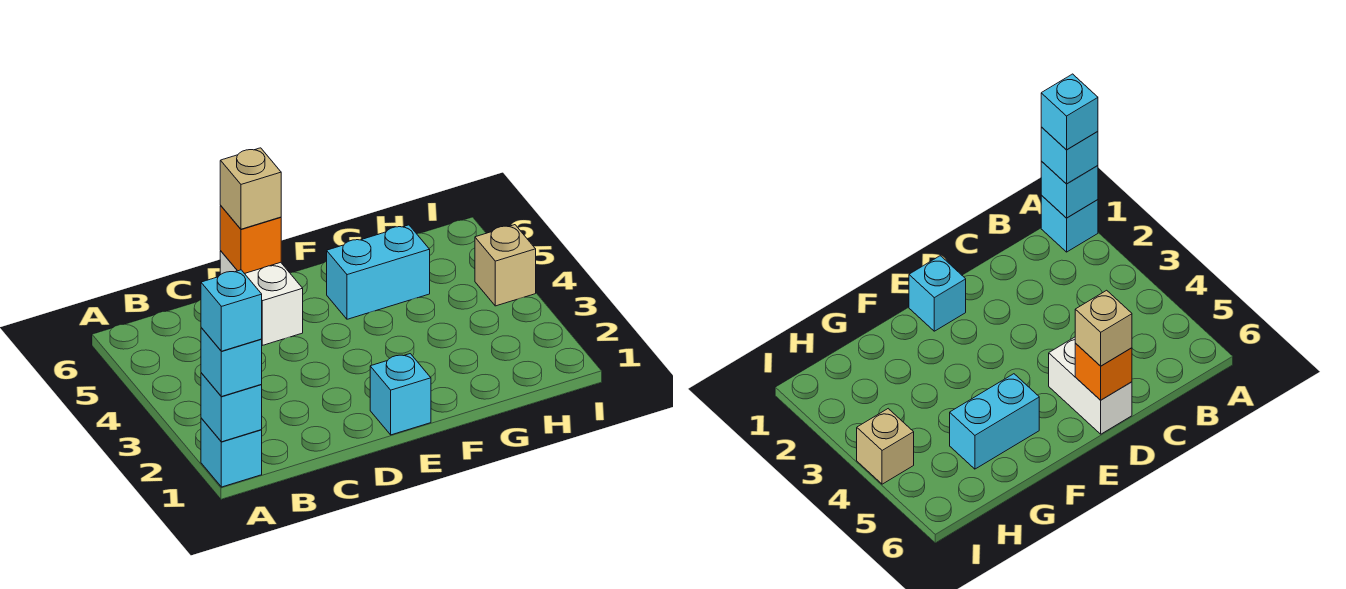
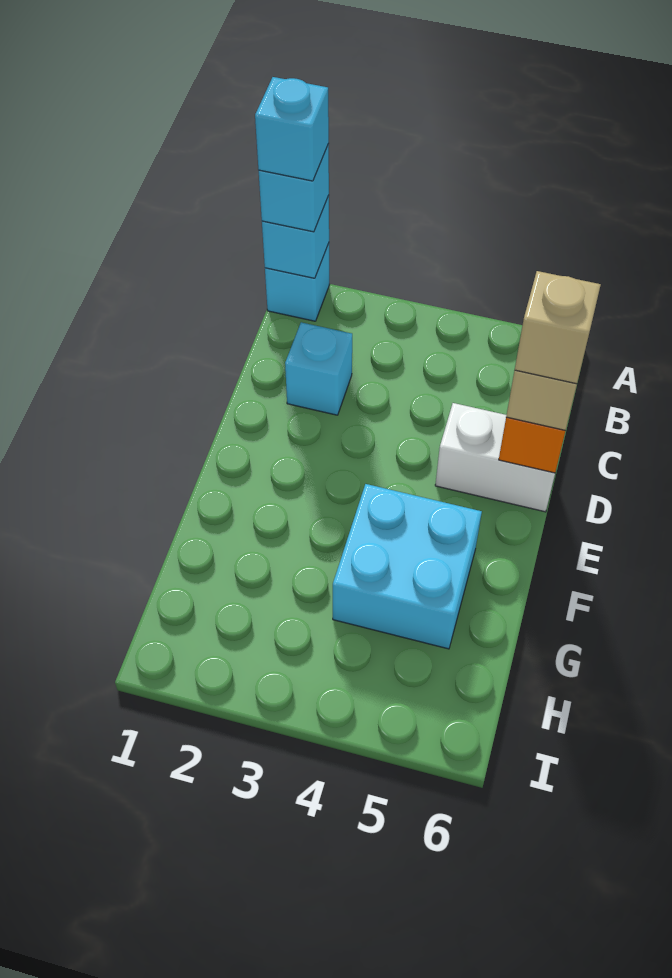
cyan 1x1 brick [370,354,431,435] -> cyan 1x1 brick moved to [285,322,352,415]
cyan 1x2 brick [327,225,430,319] -> cyan 2x2 brick [333,484,482,649]
tan 1x1 brick [475,225,536,306] -> tan 1x1 brick moved to [515,271,601,384]

